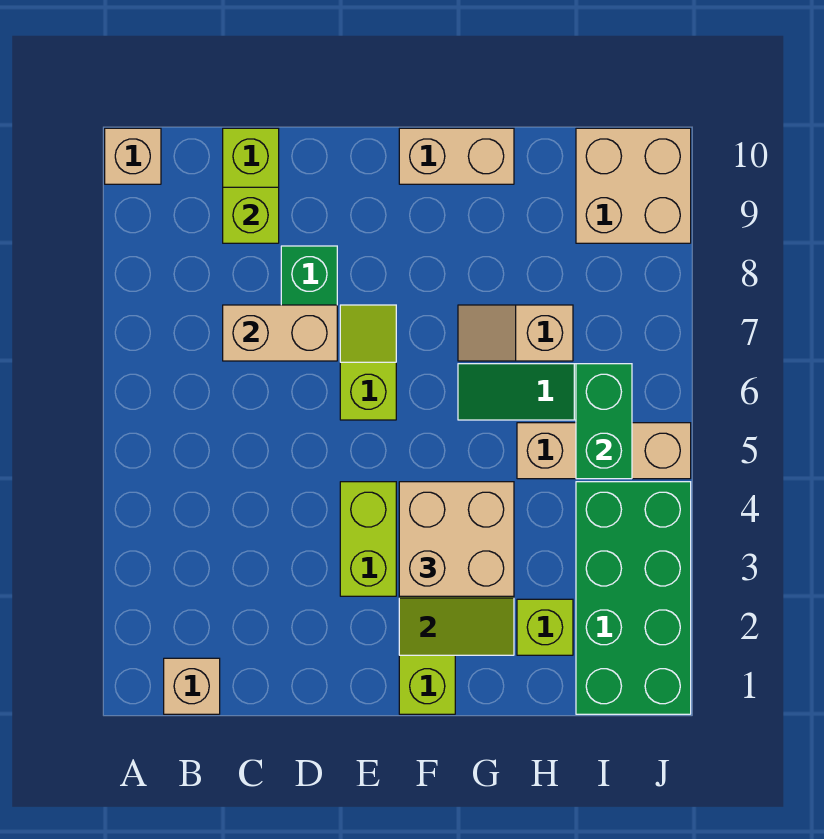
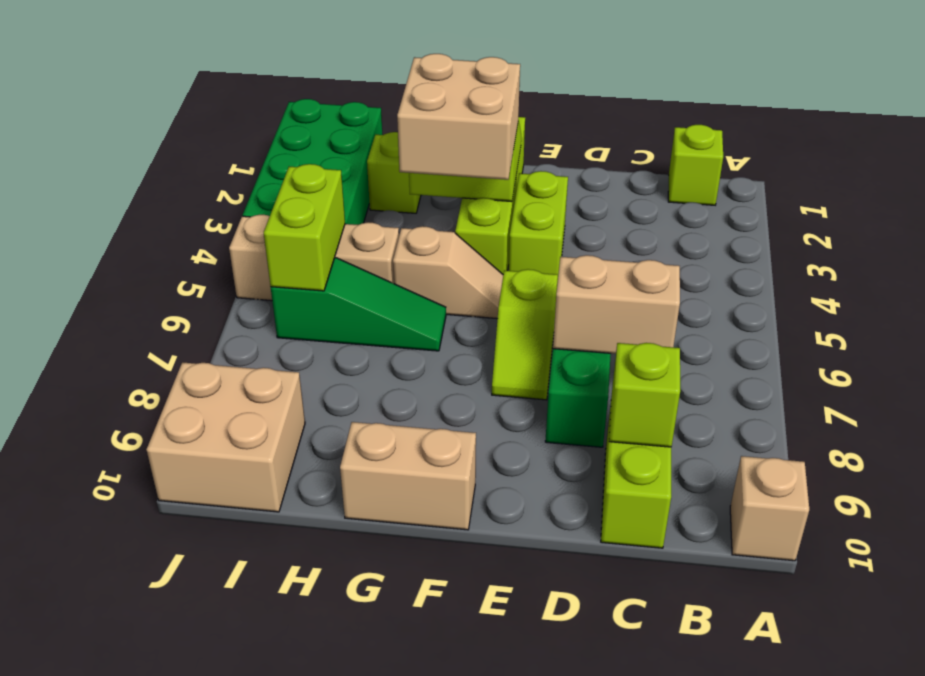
tan 1x1 brick [164,658,220,714] -> lime 1x1 brick [668,125,723,205]
tan 1x2 slope [458,305,573,361] -> tan 1x2 slope moved to [393,226,503,319]
green 1x2 brick [576,364,632,479] -> lime 1x2 brick [264,164,345,291]

